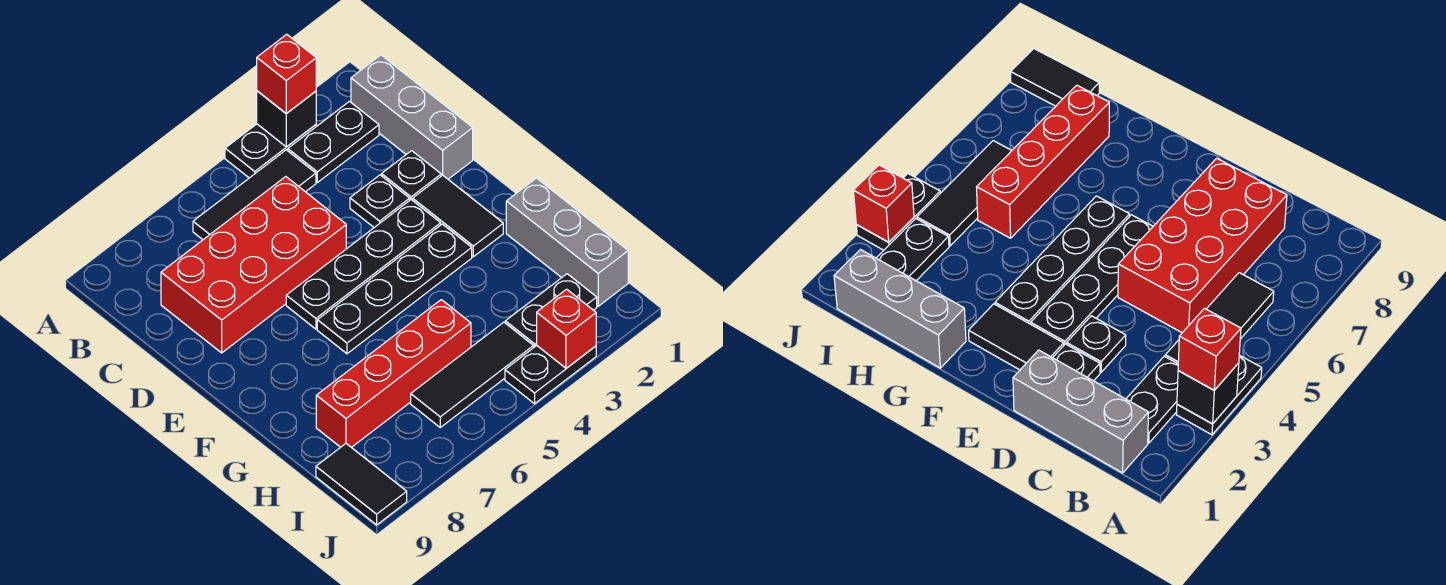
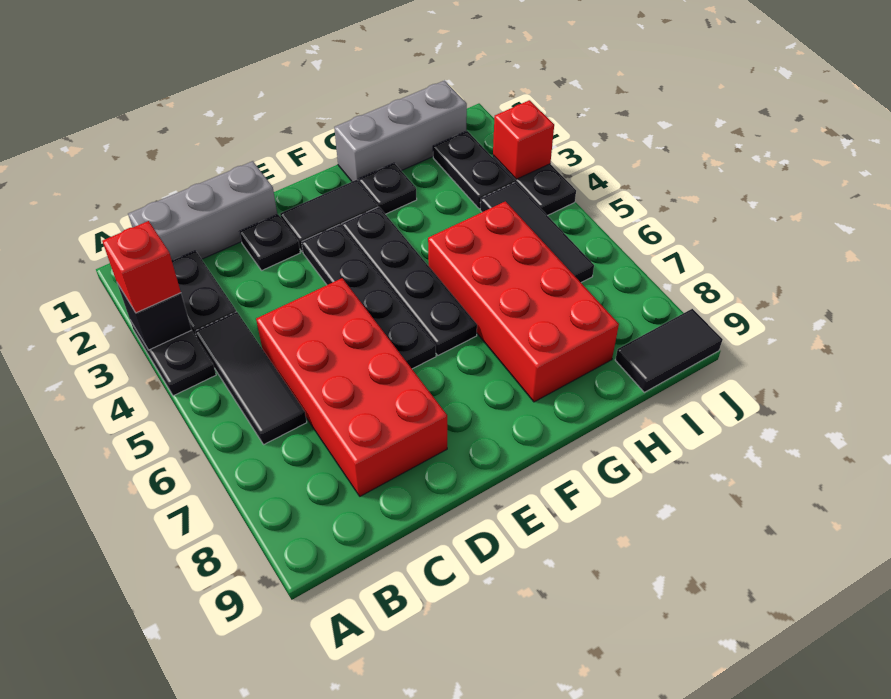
black 1x1 plate [350,175,410,227] -> black 1x1 plate moved to [359,163,417,214]
red 1x4 brick [316,300,471,447] -> red 2x4 brick [428,201,619,402]

